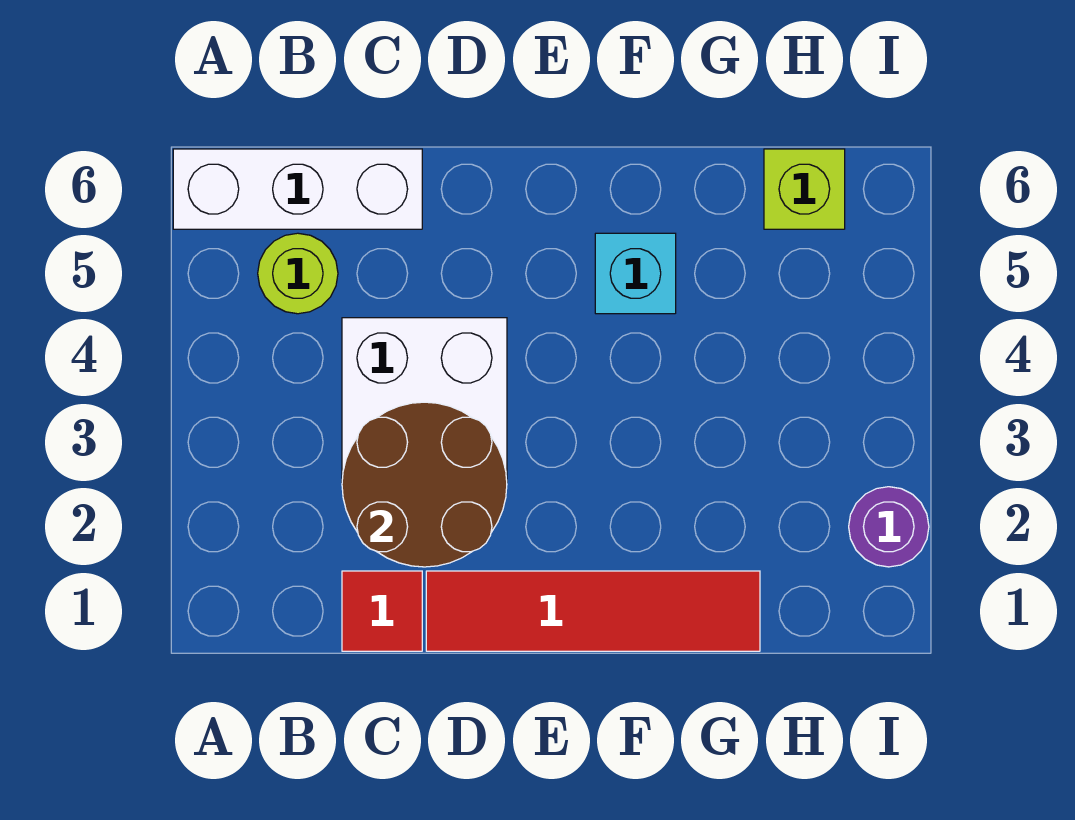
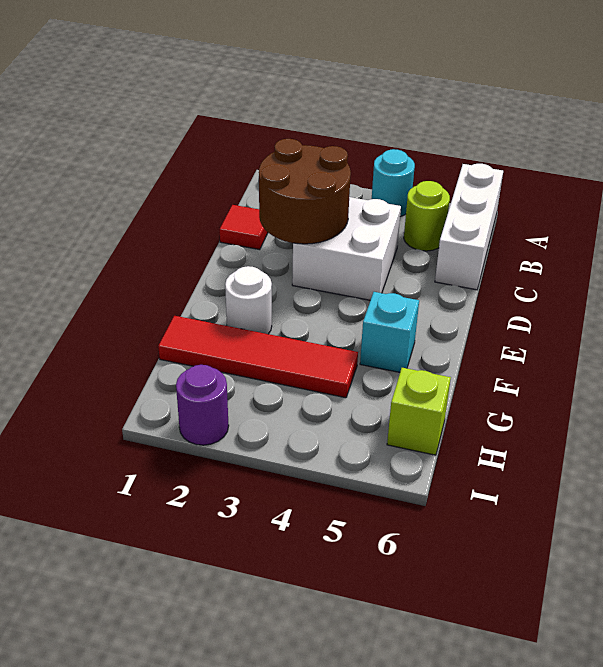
none -> cyan 1x1 round brick [372,149,415,217]
red 1x4 tile [426,571,760,651] -> red 1x4 tile turned to [158,316,358,398]
none -> white 1x1 round brick [225,266,272,334]

